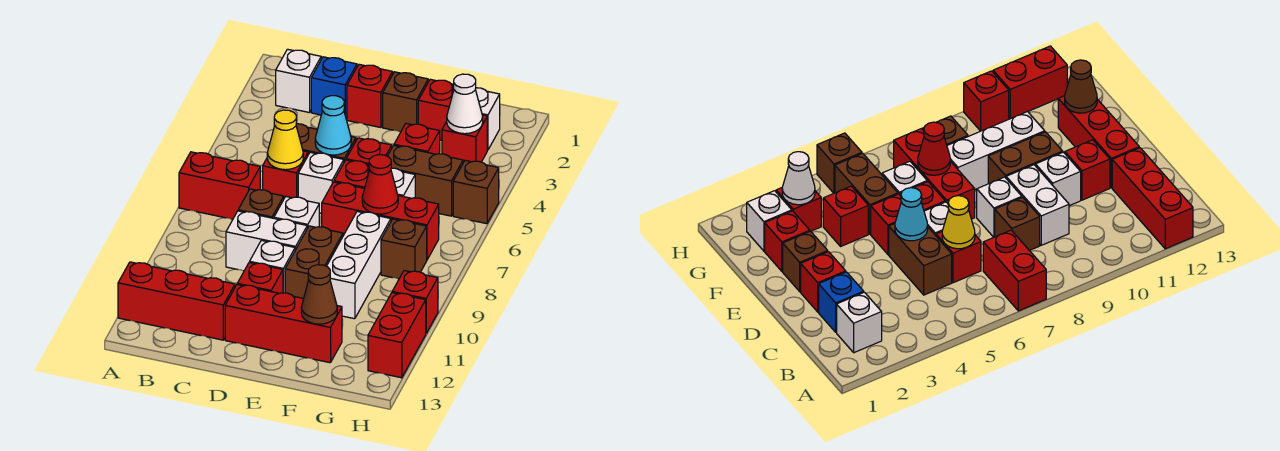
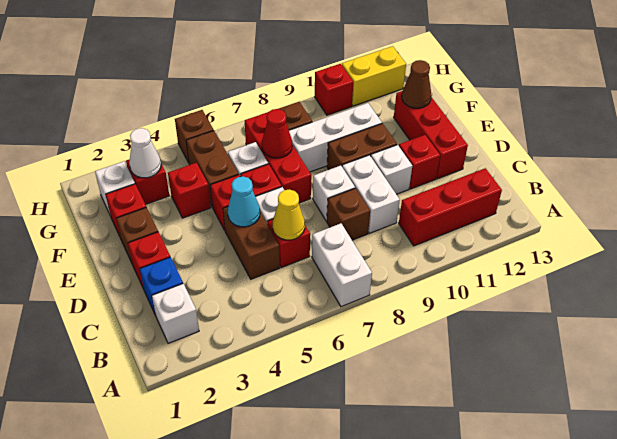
red 1x2 brick [179,152,260,219] -> white 1x2 brick [312,223,372,307]
red 1x3 brick [118,262,235,340] -> red 1x3 brick turned to [399,168,502,246]
red 1x2 brick [368,293,426,378] -> yellow 1x2 brick [342,46,406,106]

